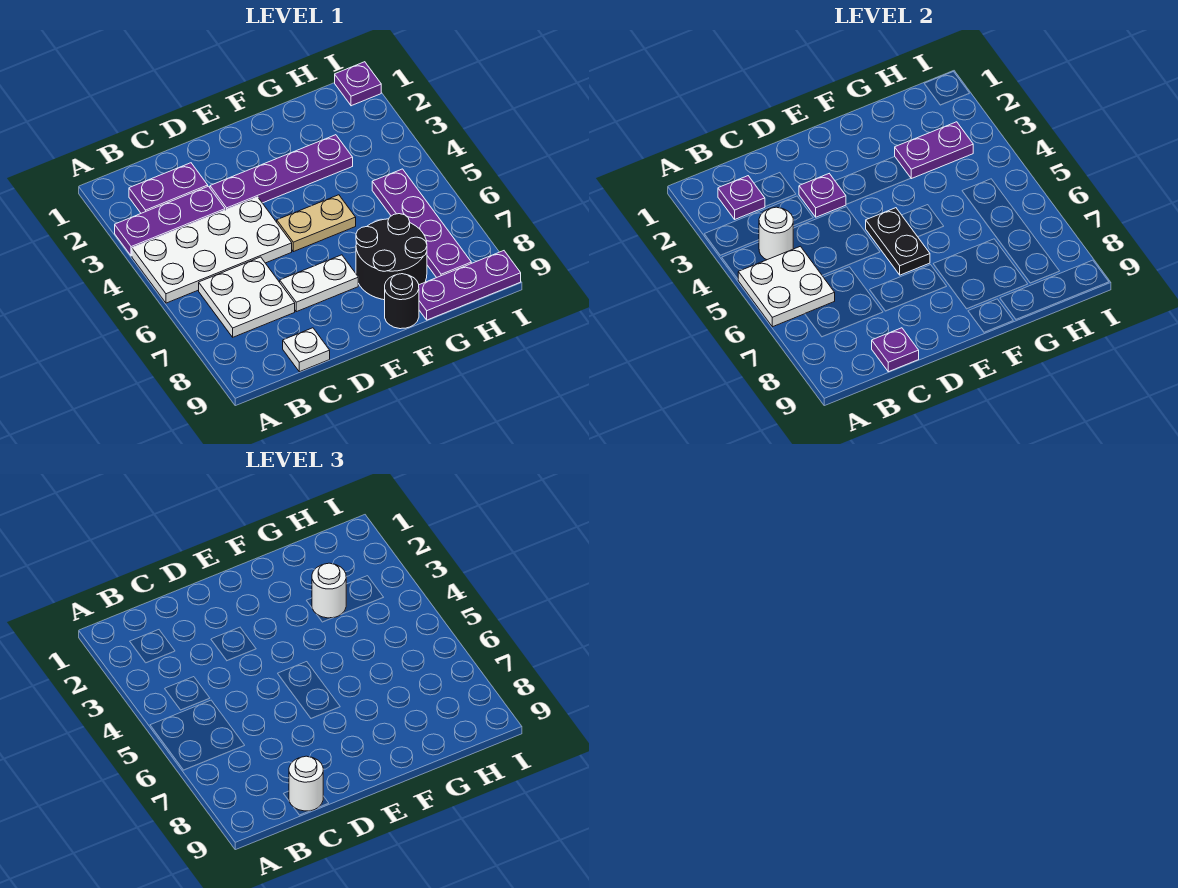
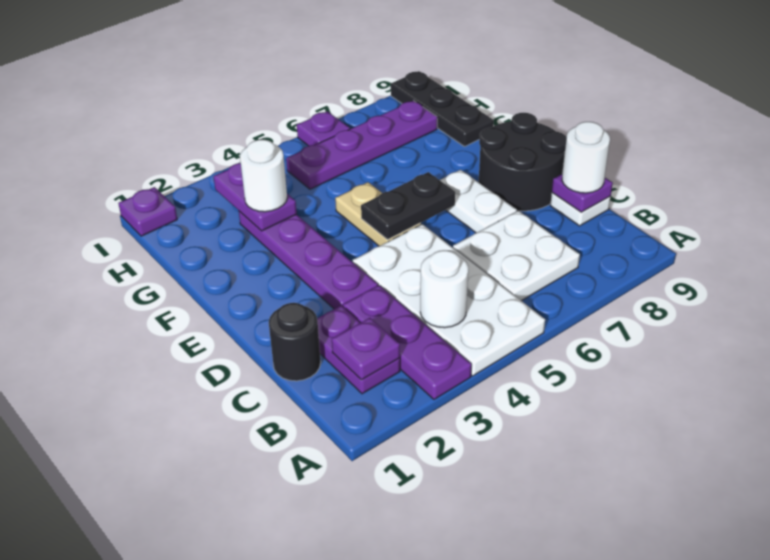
white 2x2 plate [738,246,835,327] -> none
purple 1x1 plate [799,174,846,217] -> purple 1x1 plate moved to [297,111,350,146]
black 2x2 round brick [356,214,427,300] -> black 2x2 round brick moved to [479,113,567,211]
black 1x1 round brick [385,274,419,329] -> black 1x1 round brick moved to [269,303,321,381]
purple 1x3 plate [419,251,521,320] -> black 1x3 plate [391,71,494,146]

